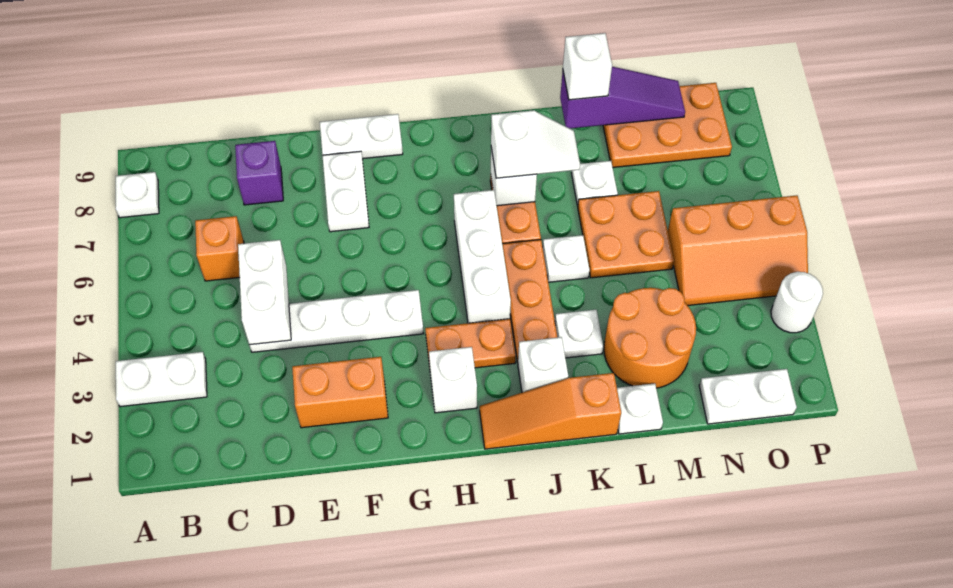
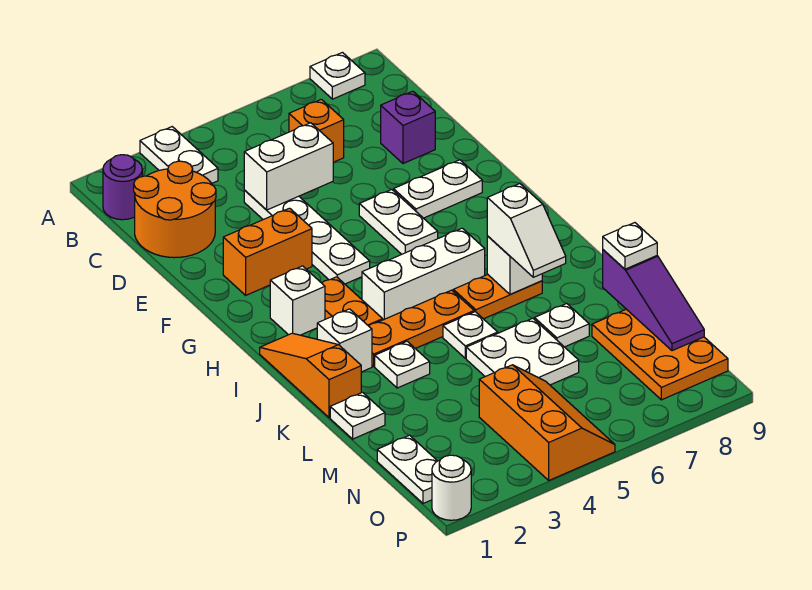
none -> purple 1x1 round brick [103,155,142,220]
orange 1x2 brick [292,357,388,428] -> orange 1x2 brick turned to [223,208,312,295]
white 1x2 plate [320,114,403,159] -> white 1x2 plate moved to [359,190,438,254]
orange 2x2 round brick [604,288,696,388] -> orange 2x2 round brick moved to [134,161,216,258]
orange 2x2 plate [578,191,674,278] -> white 2x2 plate [466,318,579,385]
white 1x1 brick [563,33,612,100] -> white 1x1 plate [603,223,657,269]
orange 2x3 slope [668,195,808,305] -> orange 2x3 slope turned to [479,365,615,480]
white 1x1 round brick [771,272,823,333] -> white 1x1 round brick moved to [432,455,471,520]

